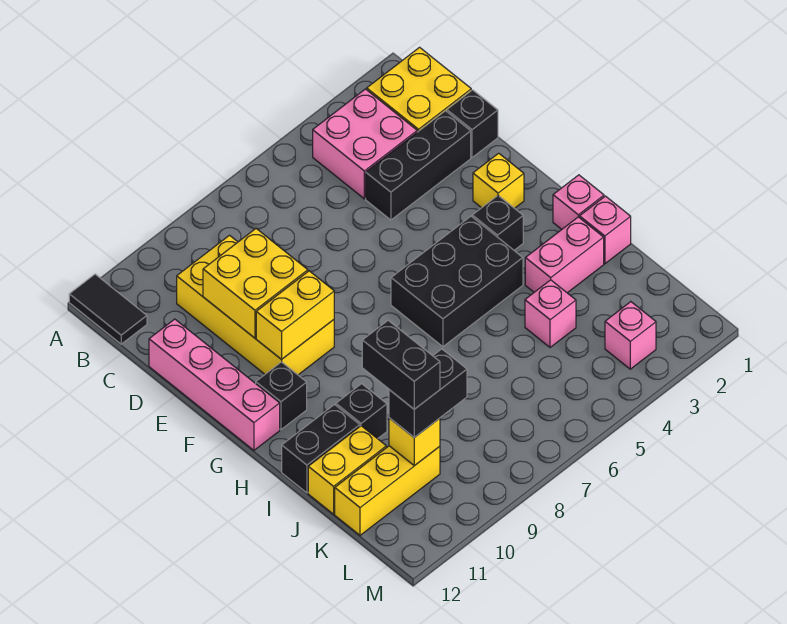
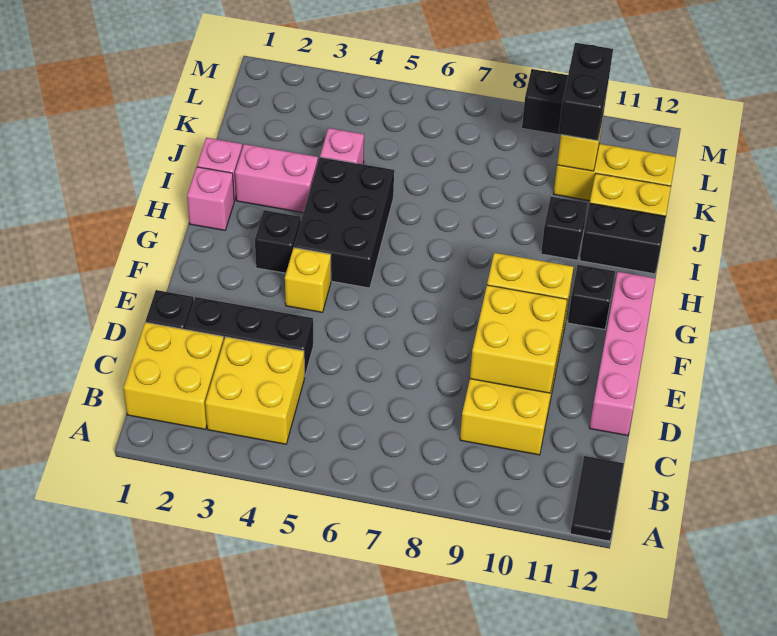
pink 2x2 brick [313,89,417,199] -> yellow 2x2 brick [205,337,305,444]
yellow 1x1 brick [473,153,524,208] -> yellow 1x1 brick moved to [285,248,331,312]
black 2x3 brick [391,216,523,347] -> black 2x3 brick turned to [294,157,394,288]
pink 1x1 brick [605,302,656,369] -> none

